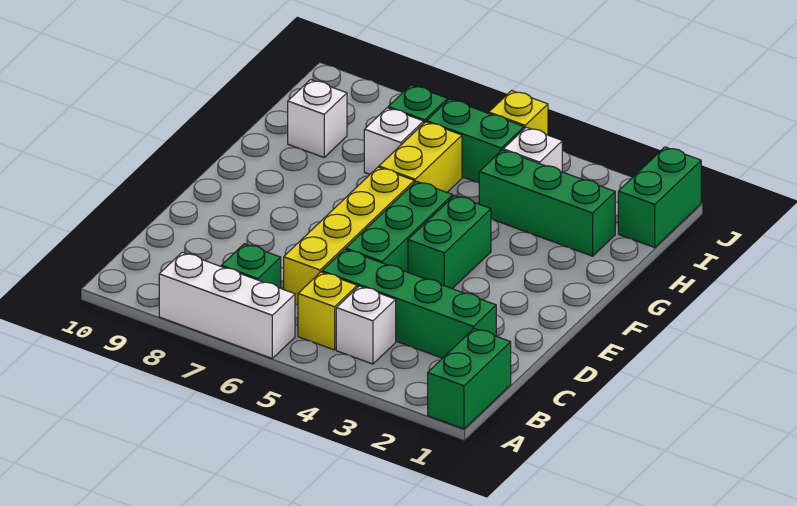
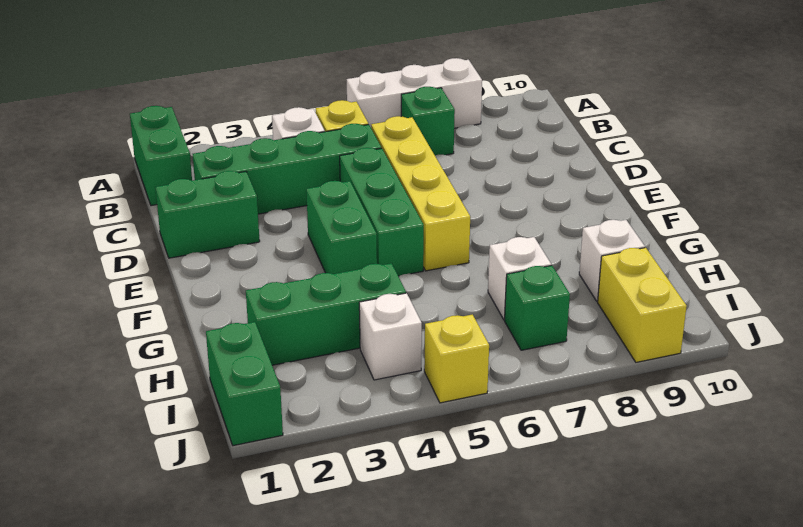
yellow 1x2 brick [379,122,462,192] -> yellow 1x2 brick moved to [598,248,687,362]
green 1x2 brick [427,99,524,183] -> green 1x2 brick moved to [155,171,260,258]

